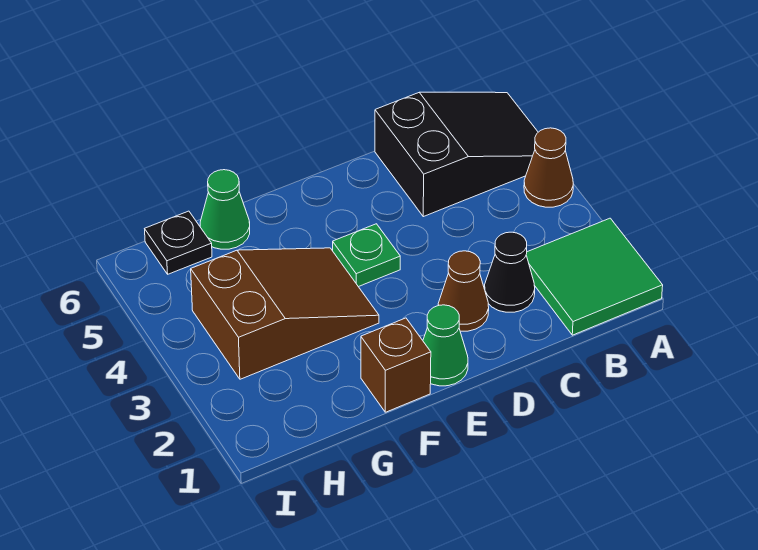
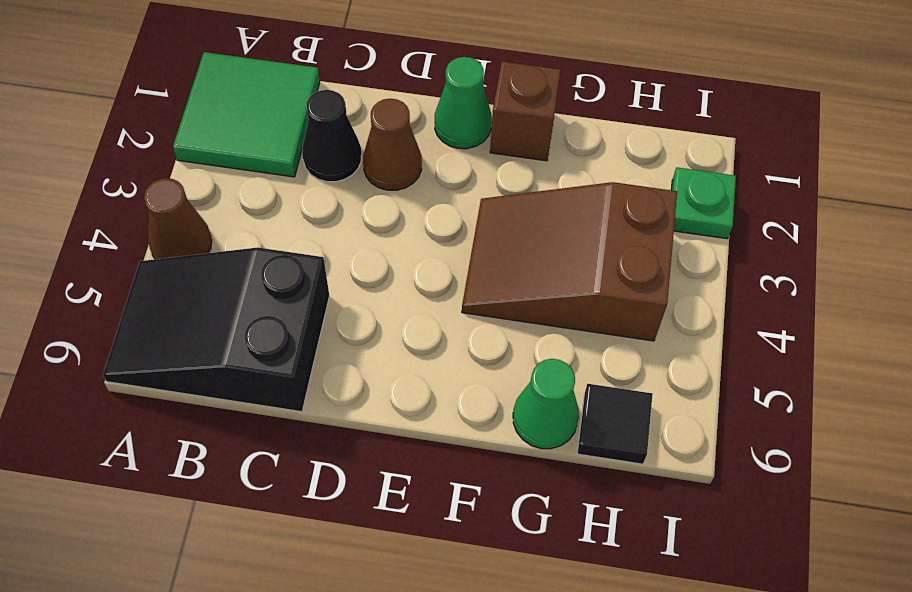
green 1x1 plate [333,224,400,287] -> green 1x1 plate moved to [671,167,736,239]
black 1x1 plate [145,211,212,274] -> black 1x1 tile [577,384,653,464]

